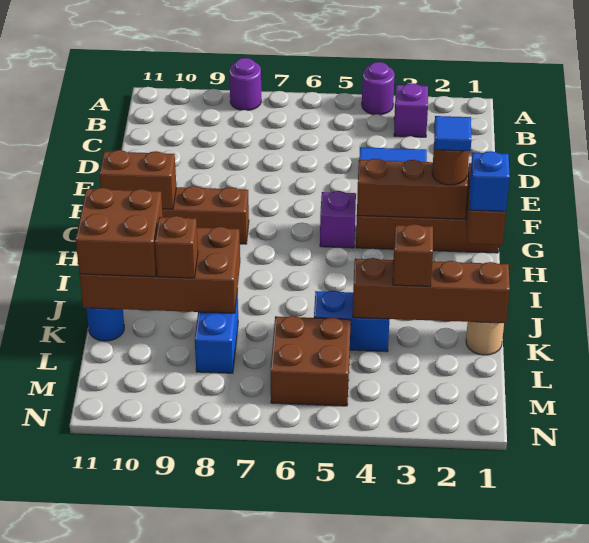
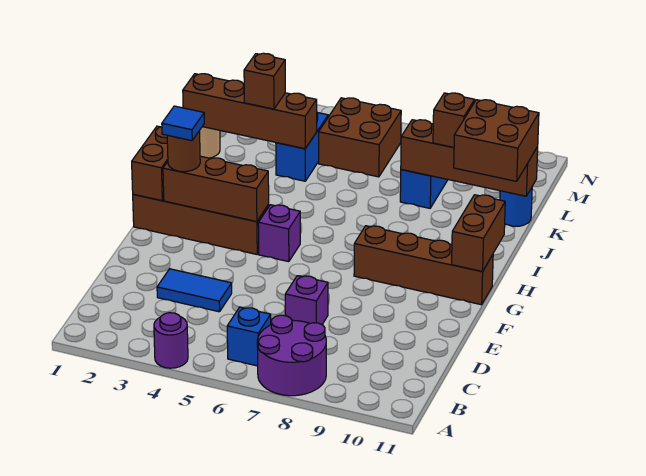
purple 1x1 round brick [229,58,261,111] -> purple 2x2 round brick [257,315,326,396]
purple 1x1 brick [394,83,428,137] -> purple 1x1 brick moved to [285,276,328,324]
brown 1x2 brick [99,150,176,209] -> brown 1x2 brick turned to [452,195,505,272]
blue 1x1 brick [469,151,510,211] -> blue 1x1 brick moved to [227,307,271,366]
brown 2x4 brick [79,227,240,313] -> brown 1x4 brick [401,120,538,196]
blue 1x2 brick [314,291,389,352] -> blue 1x2 brick turned to [276,113,328,181]

